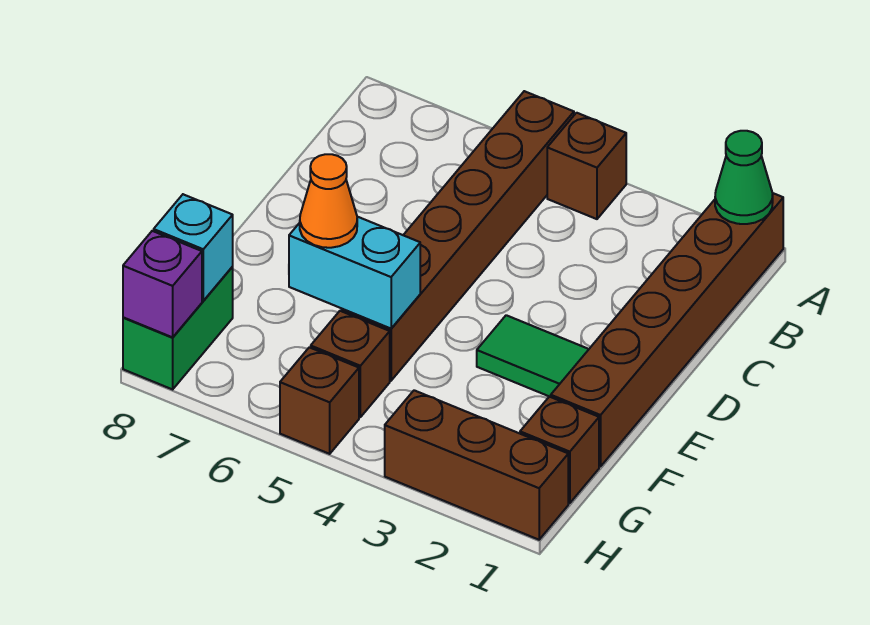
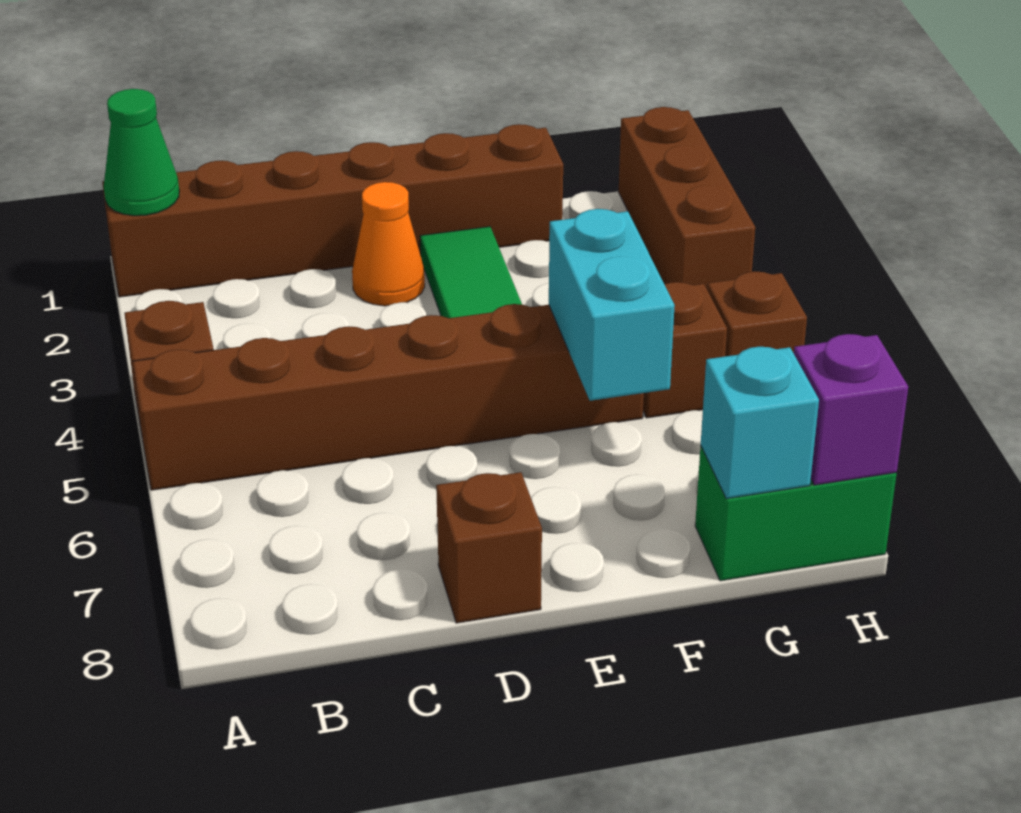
orange 1x1 cone [300,154,357,248] -> orange 1x1 cone moved to [352,182,425,306]
brown 1x1 brick [520,397,599,503] -> brown 1x1 brick moved to [436,472,542,623]

